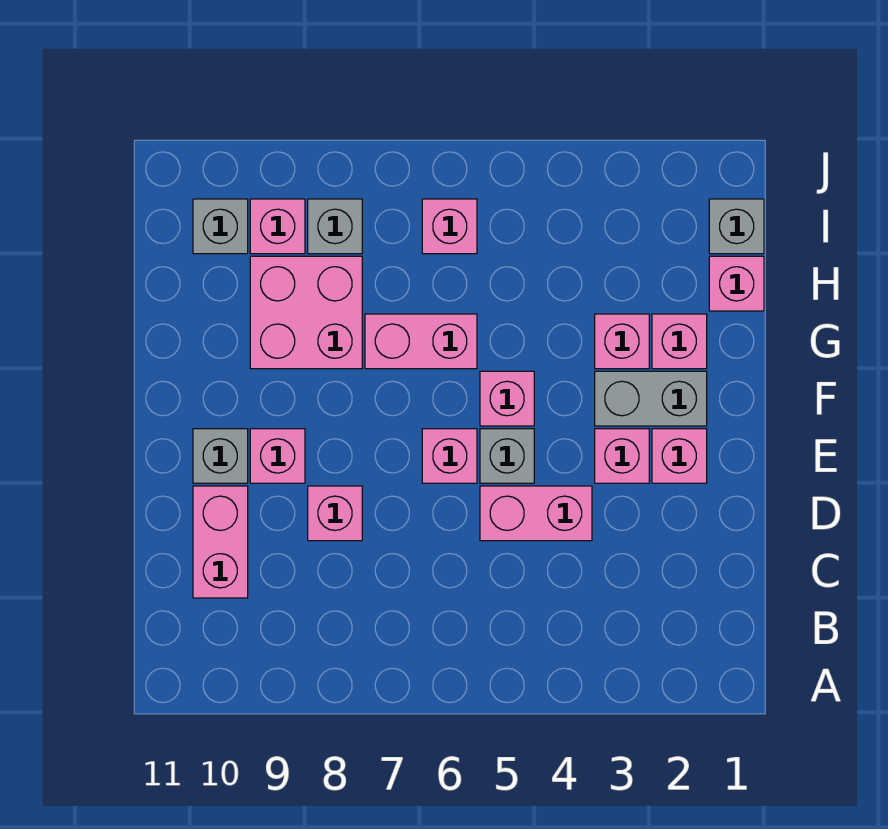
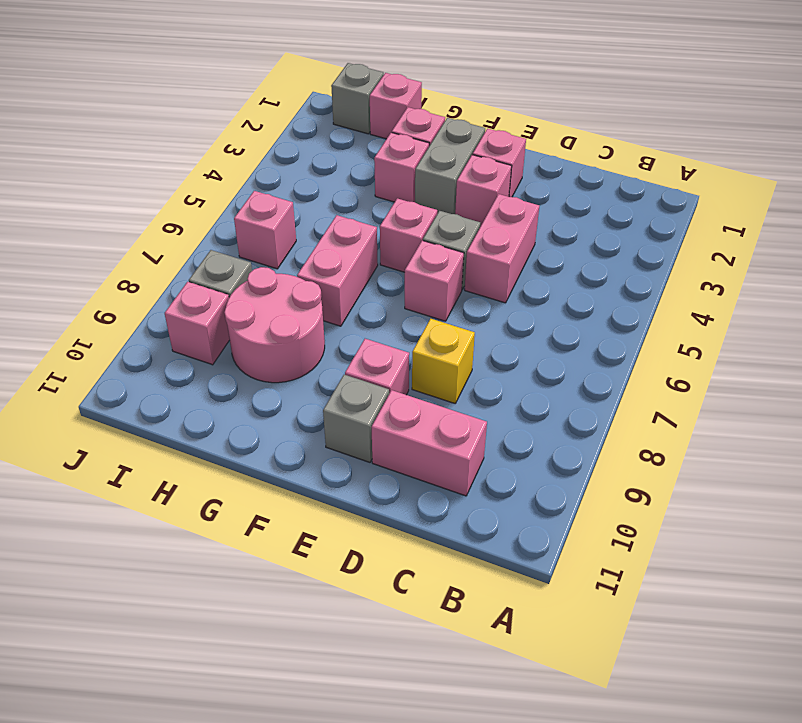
pink 1x1 brick [308,486,362,541] -> yellow 1x1 brick [412,319,475,403]
pink 2x2 brick [250,256,362,369] -> pink 2x2 round brick [224,267,325,383]
grey 1x1 brick [193,199,248,254] -> none

